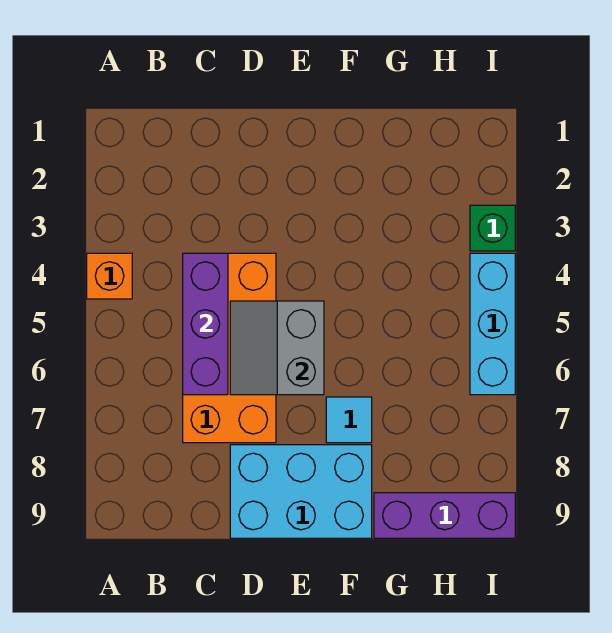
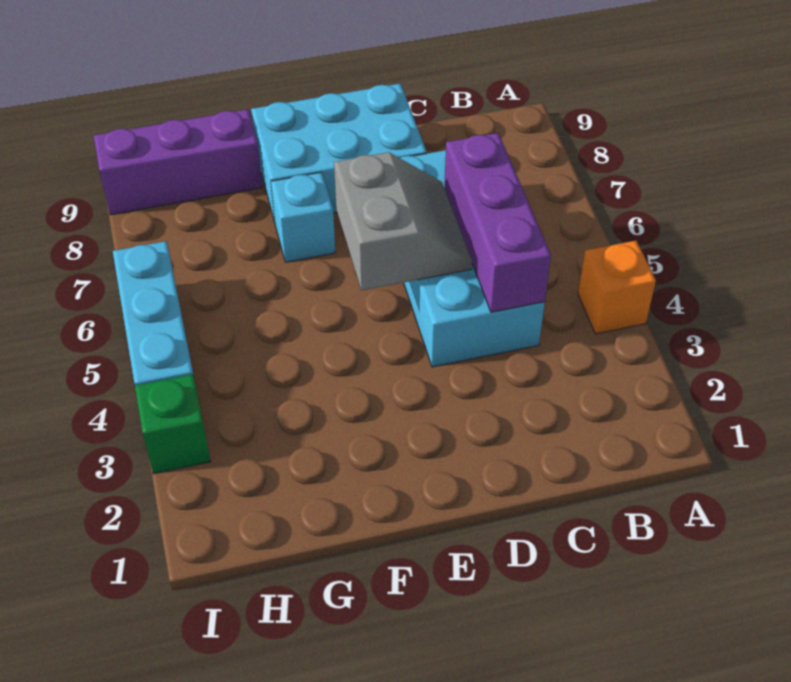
orange 2x4 brick [183,253,276,443] -> cyan 2x4 brick [400,150,545,367]
cyan 1x1 tile [326,397,372,443] -> cyan 1x1 brick [271,172,335,262]

